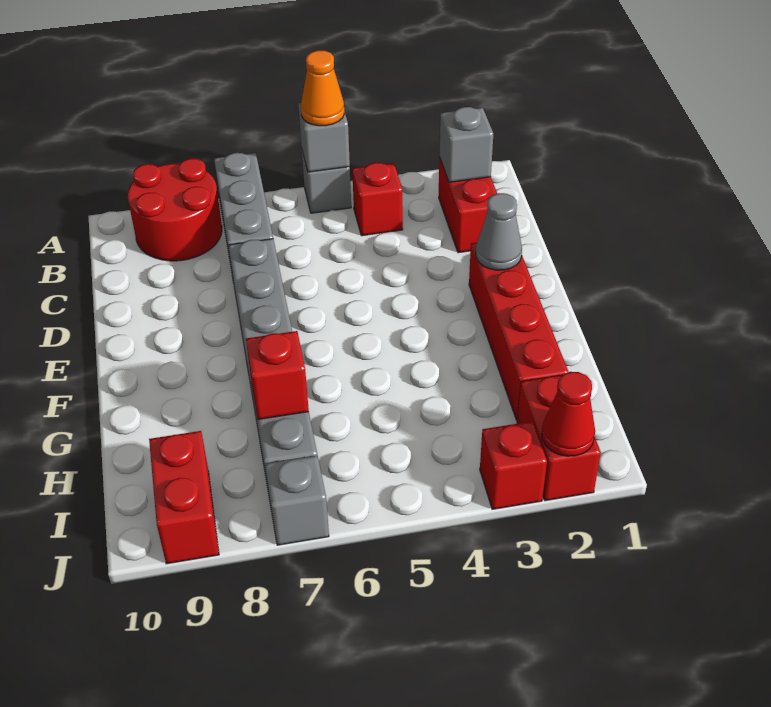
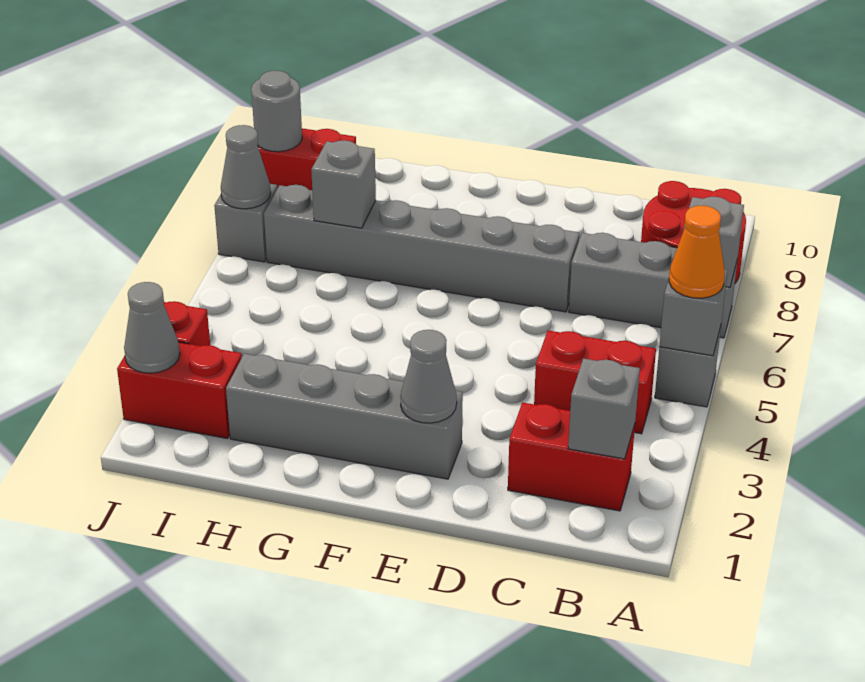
none -> grey 1x1 brick [683,197,744,287]
red 1x1 brick [352,163,403,236] -> red 1x2 brick [534,330,656,434]
red 1x4 brick [469,243,569,420] -> grey 1x4 brick [226,354,463,479]
red 1x1 brick [246,331,309,420] -> grey 1x1 brick [311,140,376,228]
red 1x1 cone [541,372,595,456] -> grey 1x1 cone [124,282,180,373]
none -> grey 1x1 cone [221,125,271,209]
none -> grey 1x1 round brick [251,71,302,152]

